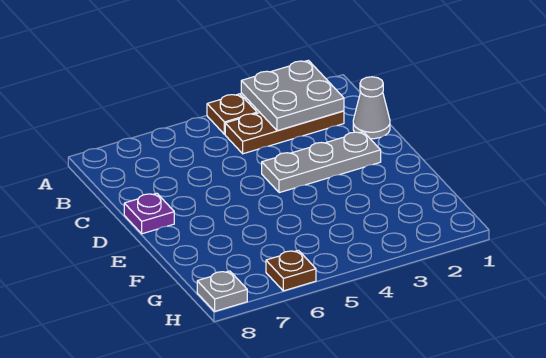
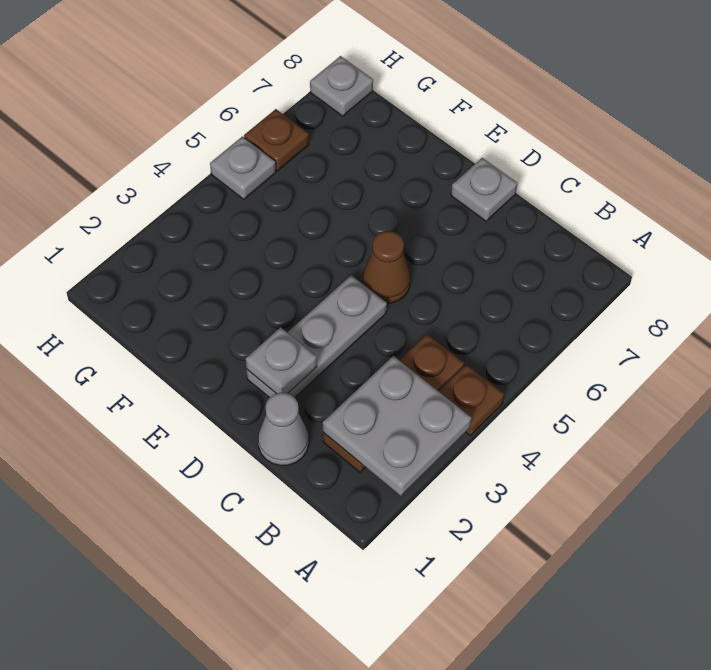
none -> grey 1x1 plate [246,327,317,394]
none -> brown 1x1 cone [363,231,410,303]
purple 1x1 plate [124,193,174,234] -> grey 1x1 plate [451,158,517,221]
none -> grey 1x1 plate [210,137,276,199]

